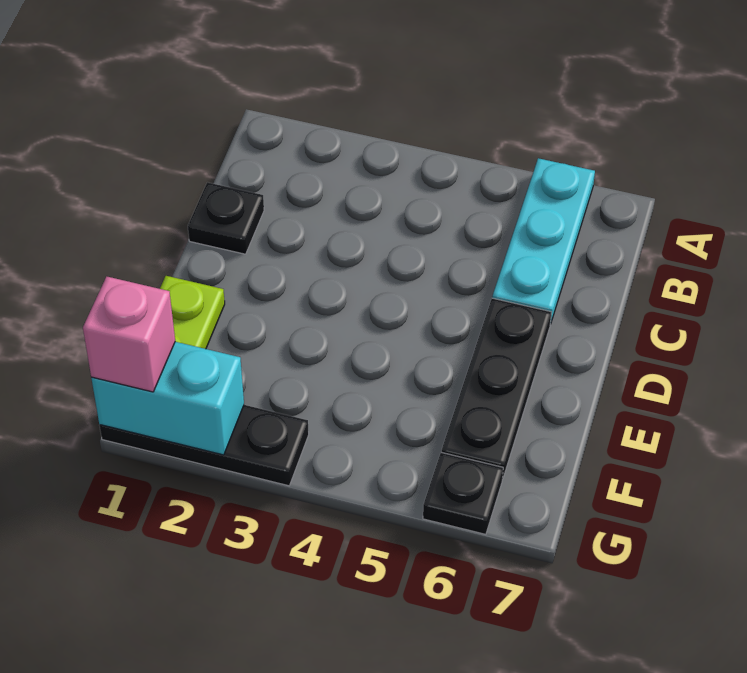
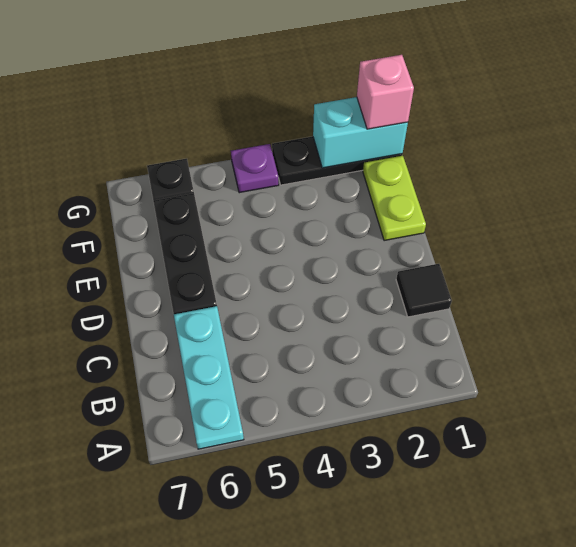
black 1x1 plate [188,182,264,254] -> black 1x1 tile [396,264,452,317]
none -> purple 1x1 plate [231,144,279,193]

